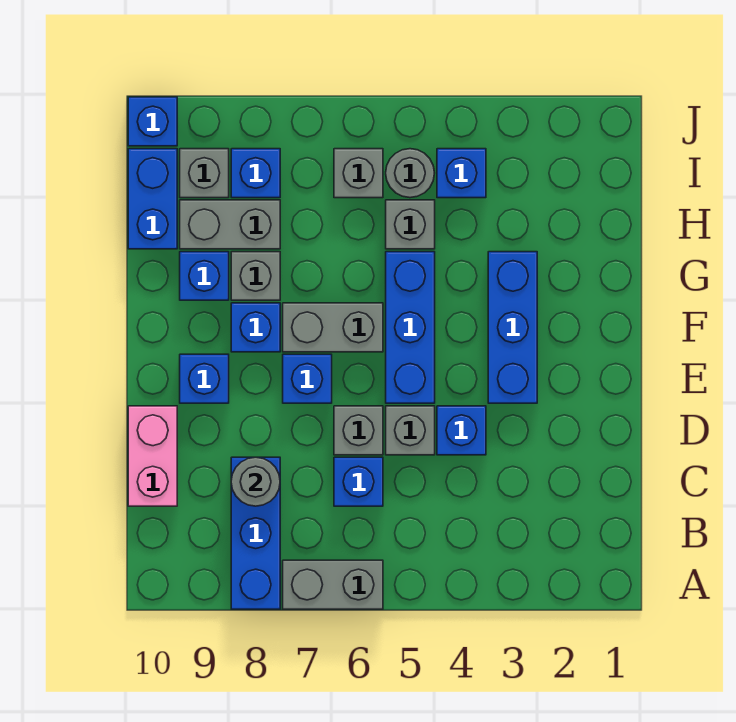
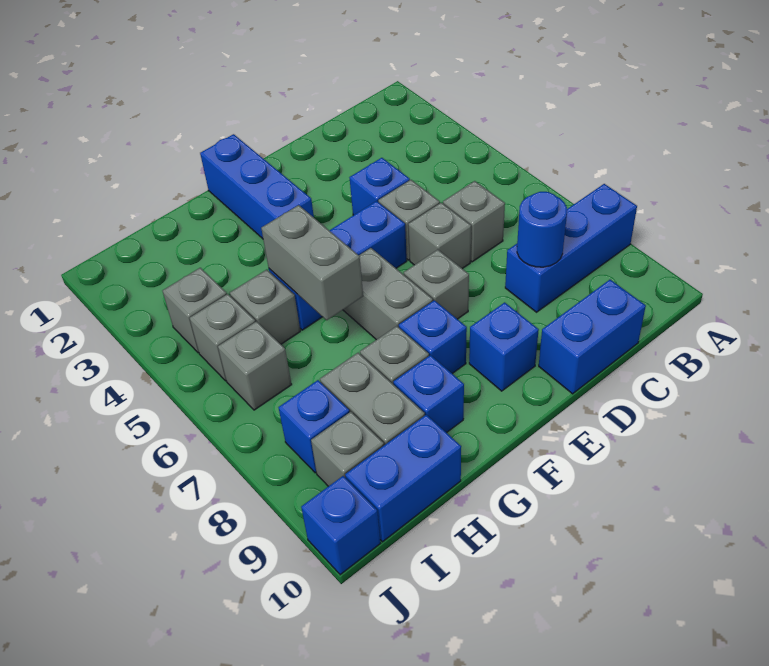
grey 1x2 brick [283,560,383,609] -> grey 1x2 brick moved to [261,205,363,320]
blue 1x1 brick [334,457,383,506] -> grey 1x1 brick [443,181,505,262]
grey 1x1 round brick [231,457,280,506] -> blue 1x1 round brick [517,192,567,267]
pink 1x2 brick [128,406,177,506] -> blue 1x2 brick [539,280,646,394]
blue 1x3 brick [488,252,537,403] -> blue 1x3 brick turned to [200,134,314,239]
blue 1x1 brick [283,354,332,403] -> grey 1x1 brick [404,250,469,319]
blue 1x1 brick [437,149,486,198] -> grey 1x1 brick [163,268,227,353]
grey 1x1 round brick [386,149,434,198] -> grey 1x1 brick [190,294,255,381]

